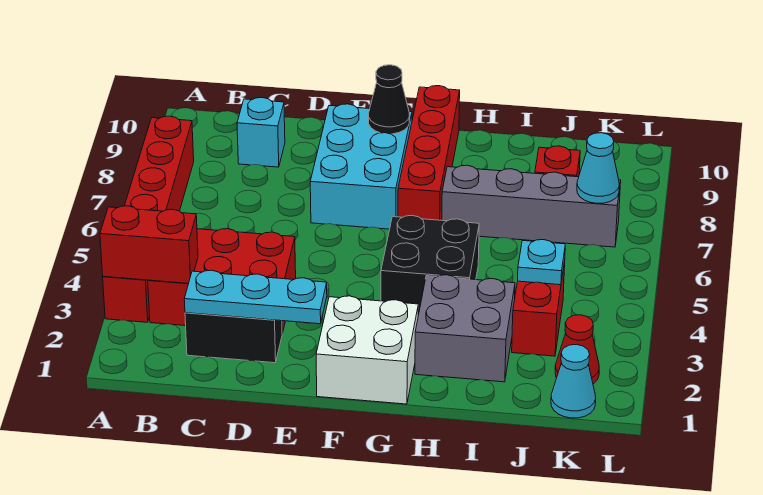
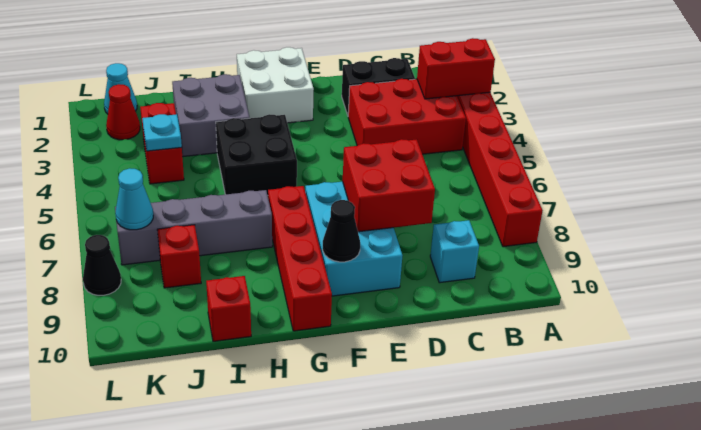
cyan 1x3 plate [184,270,327,324] -> none
none -> red 2x2 brick [343,139,435,232]
none -> red 1x1 brick [206,276,251,341]
none -> black 1x1 cone [83,235,121,295]

